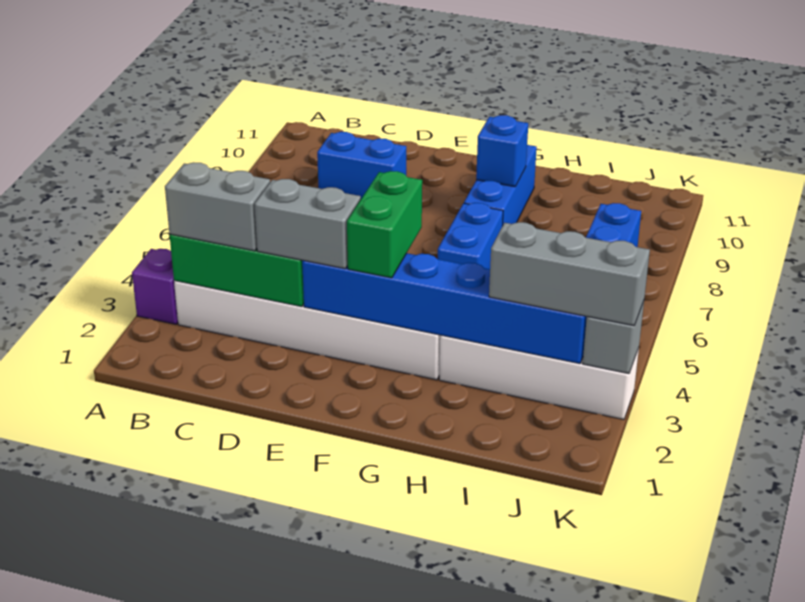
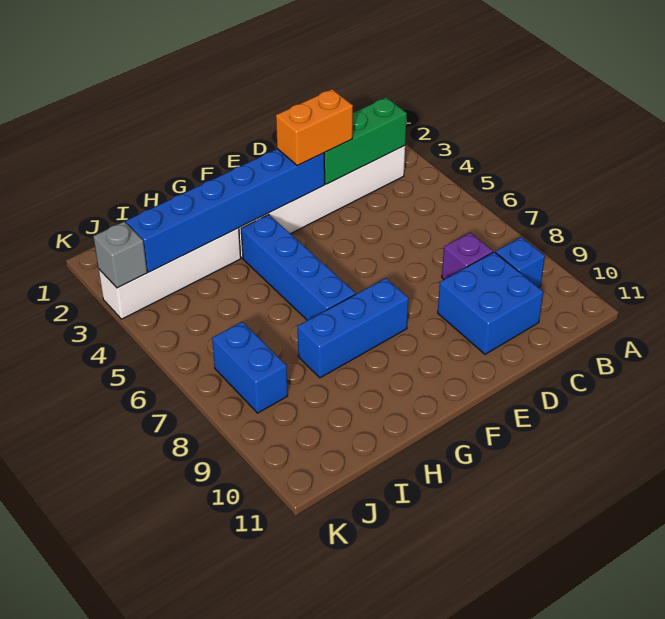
purple 1x1 brick [132,249,178,324] -> purple 1x1 brick moved to [442,233,493,279]
grey 1x2 brick [165,162,270,251] -> none
blue 1x2 brick [317,132,406,199] -> blue 2x2 brick [438,252,543,354]
grey 1x2 brick [254,179,361,269] -> orange 1x2 brick [276,89,353,166]
green 1x2 brick [347,171,422,278] -> none
blue 1x2 brick [438,203,503,269] -> blue 1x4 brick [241,215,356,320]
blue 1x3 brick [464,145,537,224] -> blue 1x3 brick turned to [298,278,408,378]
blue 1x1 brick [476,115,528,187] -> blue 1x1 brick moved to [495,237,545,288]
grey 1x3 brick [489,222,650,326] -> none

